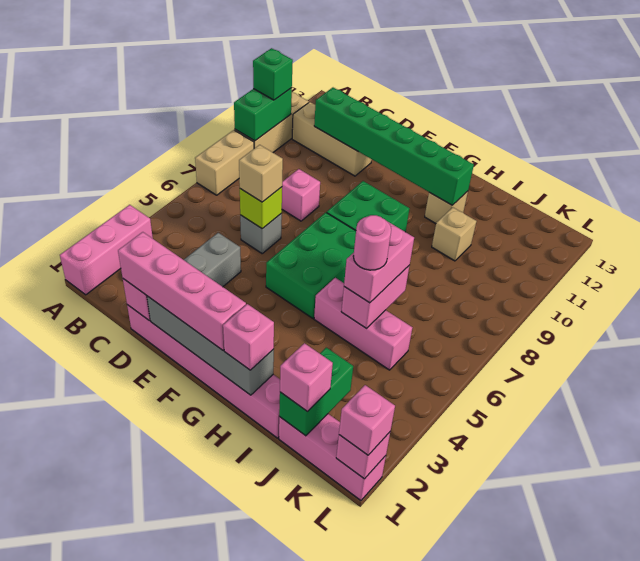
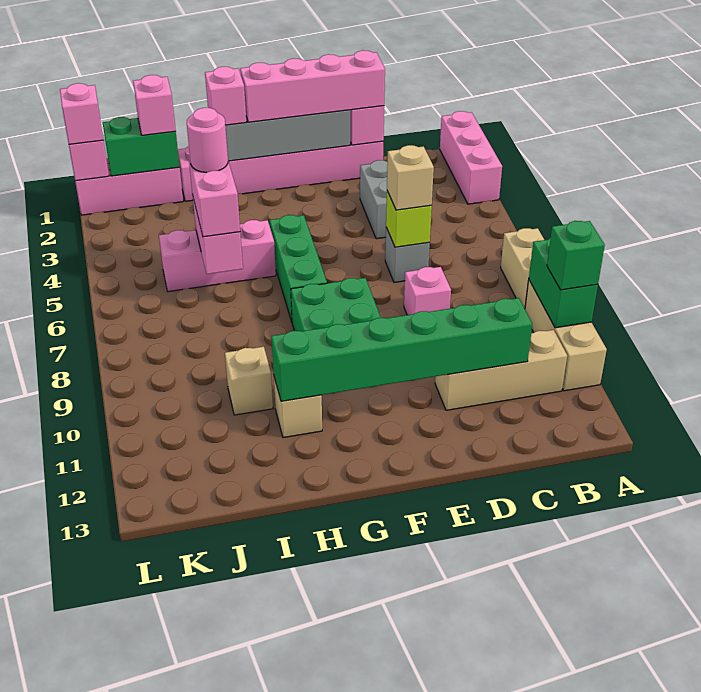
green 2x3 brick [266,213,356,318] -> green 1x3 brick [270,215,327,321]
green 1x2 brick [279,348,353,436] -> green 1x2 brick turned to [103,117,180,176]

